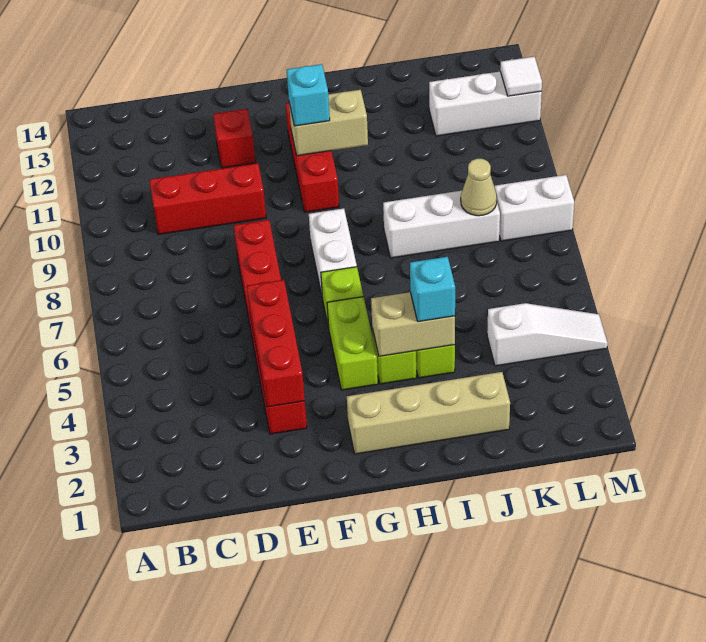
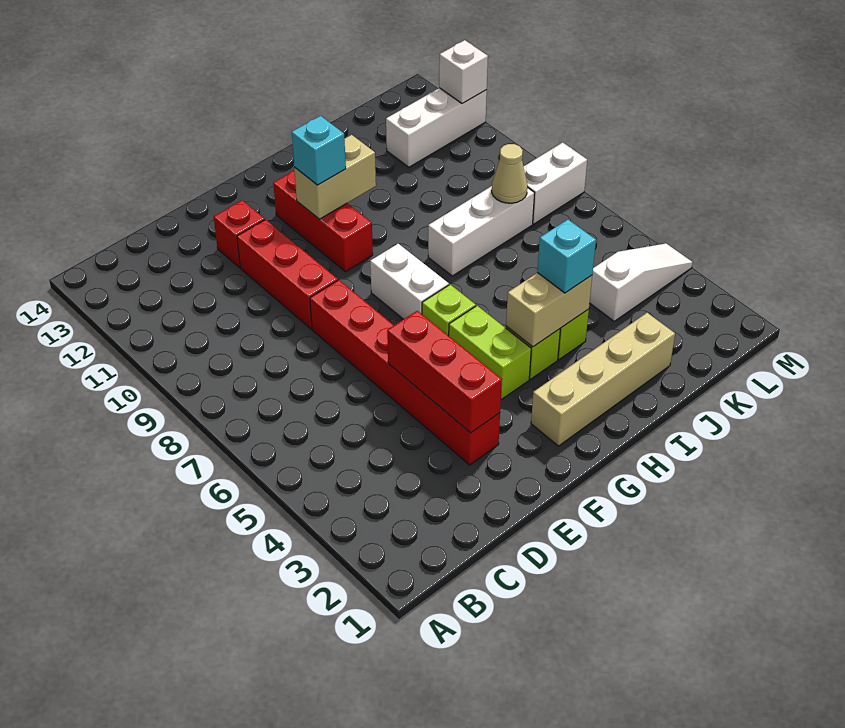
red 1x3 brick [149,163,266,234] -> red 1x3 brick turned to [237,220,338,329]
white 1x1 tile [500,57,542,96] -> white 1x1 brick [439,40,488,104]

